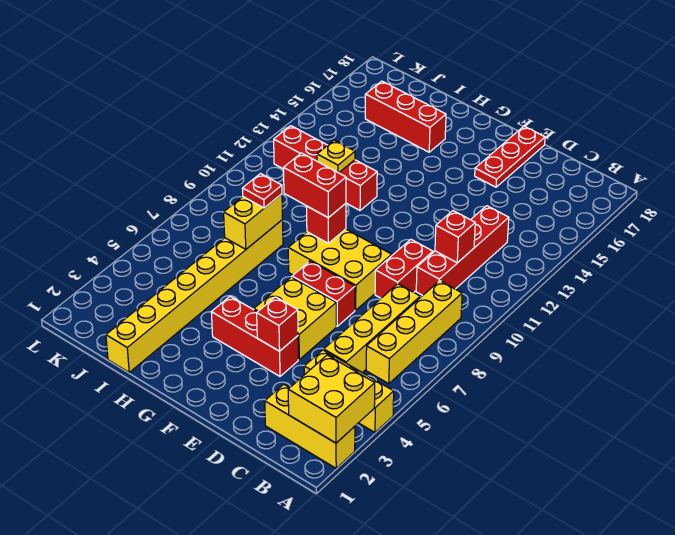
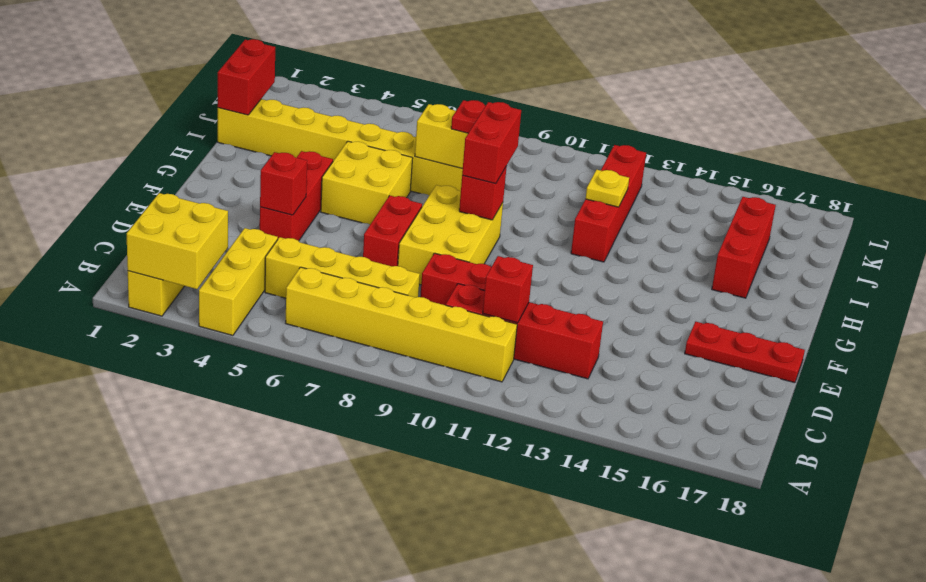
yellow 1x4 brick [366,281,462,384] -> yellow 1x6 brick [286,267,517,382]
yellow 2x2 brick [254,277,336,359] -> yellow 2x2 brick moved to [321,141,413,224]
none -> red 1x2 brick [218,39,275,115]

